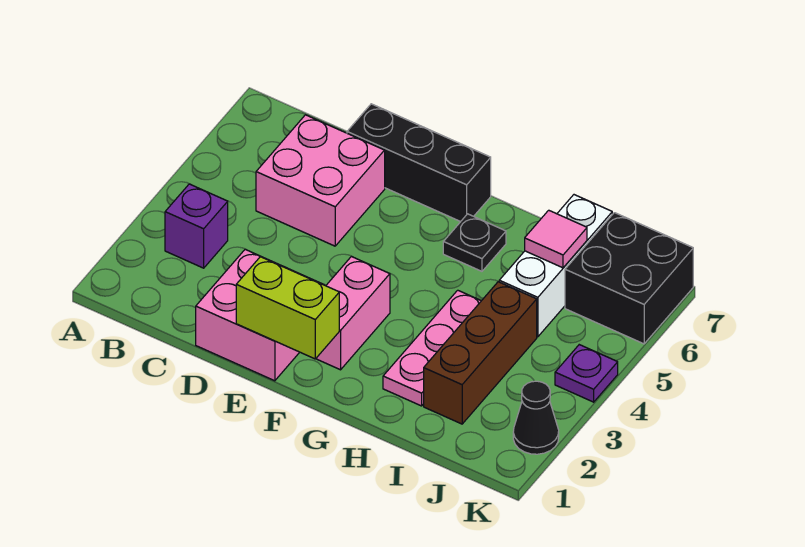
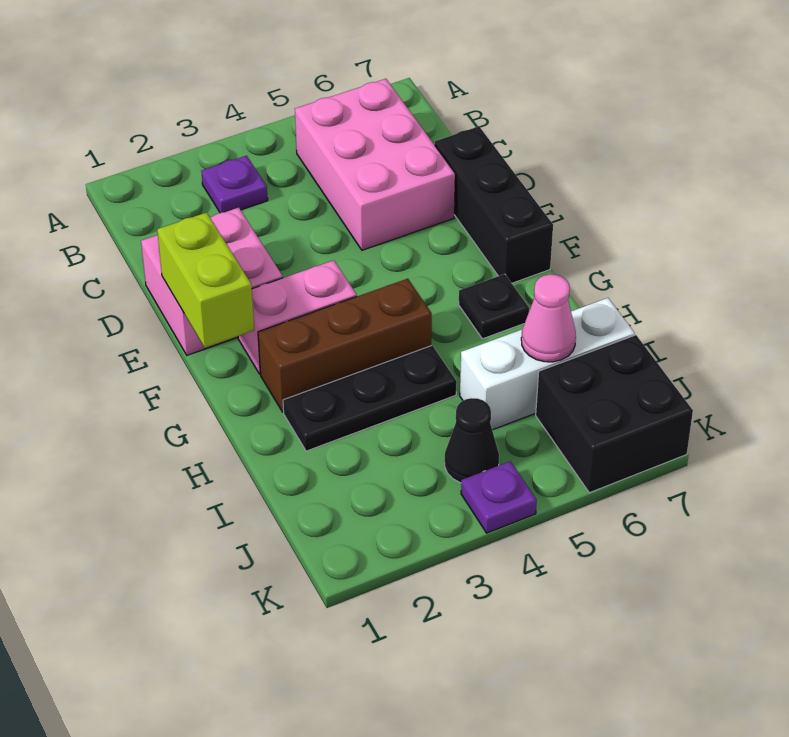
purple 1x1 brick [165,184,228,268] -> purple 1x1 plate [201,156,268,213]
pink 2x2 brick [256,115,385,246] -> pink 2x3 brick [295,79,455,250]
pink 1x3 plate [383,290,481,406] -> black 1x3 plate [283,345,457,451]
brown 1x3 brick [424,282,537,424] -> brown 1x3 brick moved to [258,279,432,412]
pink 1x1 tile [525,210,587,268] -> pink 1x1 cone [521,274,576,362]
black 1x1 cone [513,381,559,454] -> black 1x1 cone moved to [445,398,499,483]

